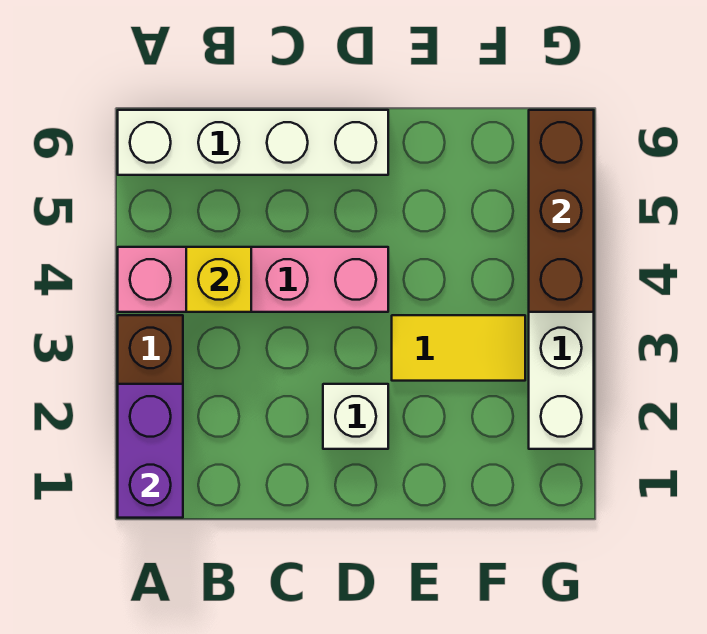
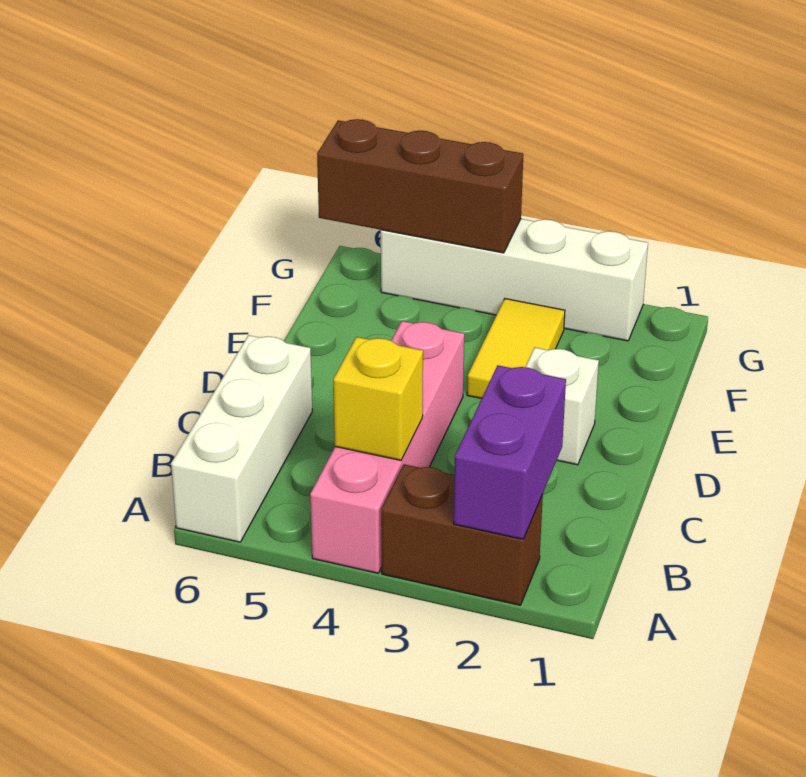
purple 1x2 brick [118,384,183,518] -> purple 1x2 brick turned to [454,365,566,539]
white 1x4 brick [118,110,388,175] -> white 1x3 brick [171,335,312,542]

